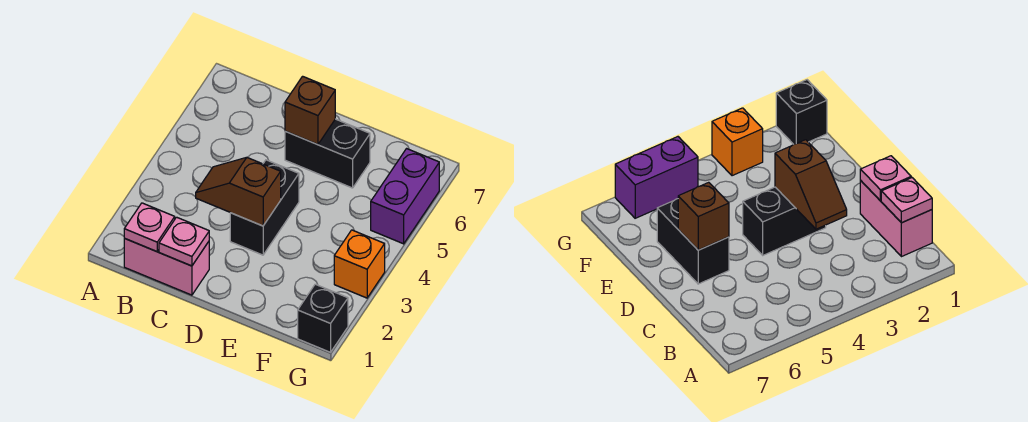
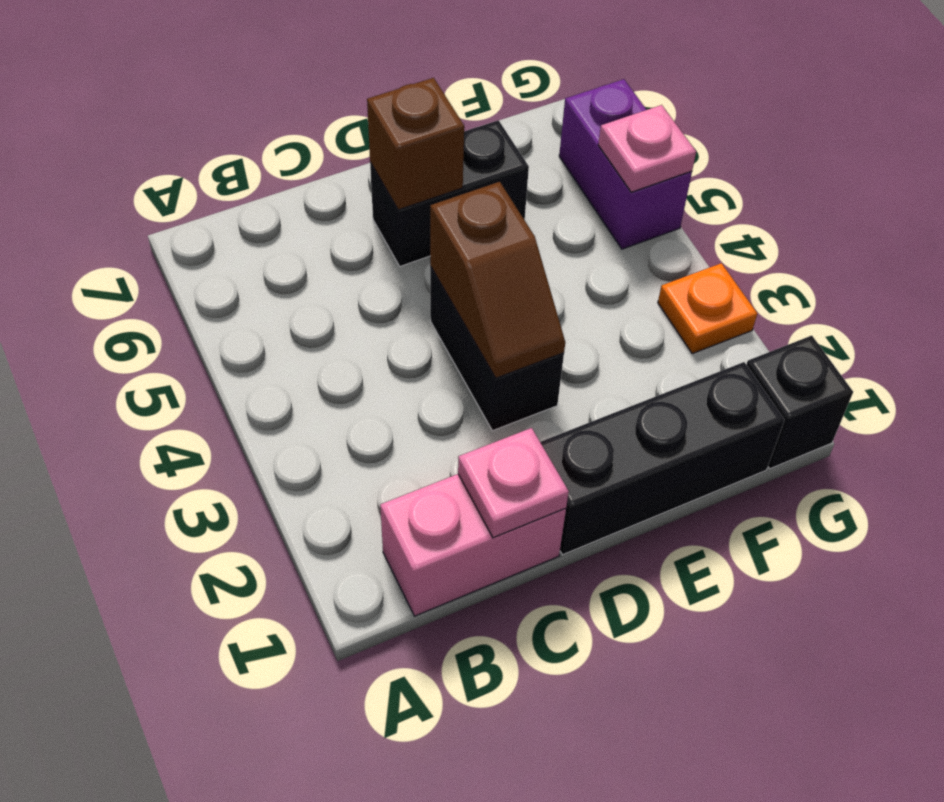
pink 1x1 plate [124,203,175,252] -> pink 1x1 plate moved to [598,105,696,192]
brown 1x2 slope [196,157,281,226] -> brown 1x2 slope turned to [430,182,565,378]
none -> black 1x3 brick [540,362,784,555]
orange 1x1 brick [334,230,385,298] -> orange 1x1 plate [658,263,757,354]

